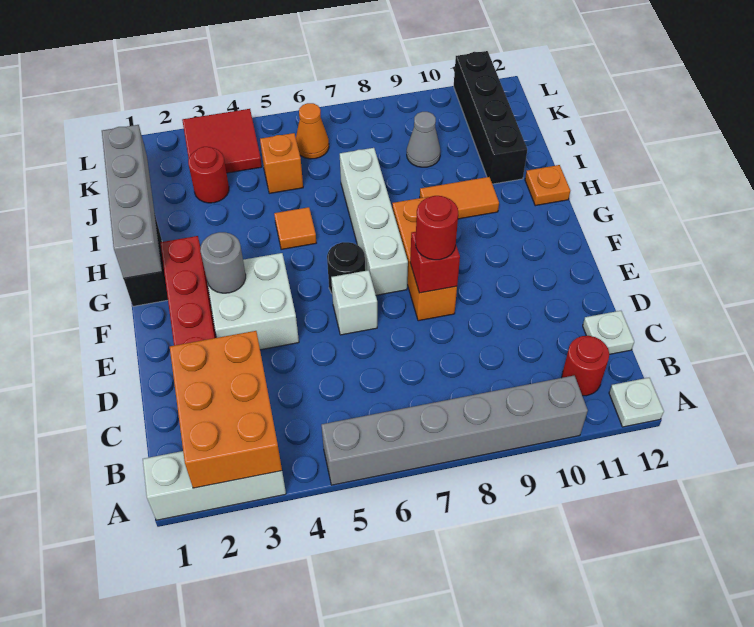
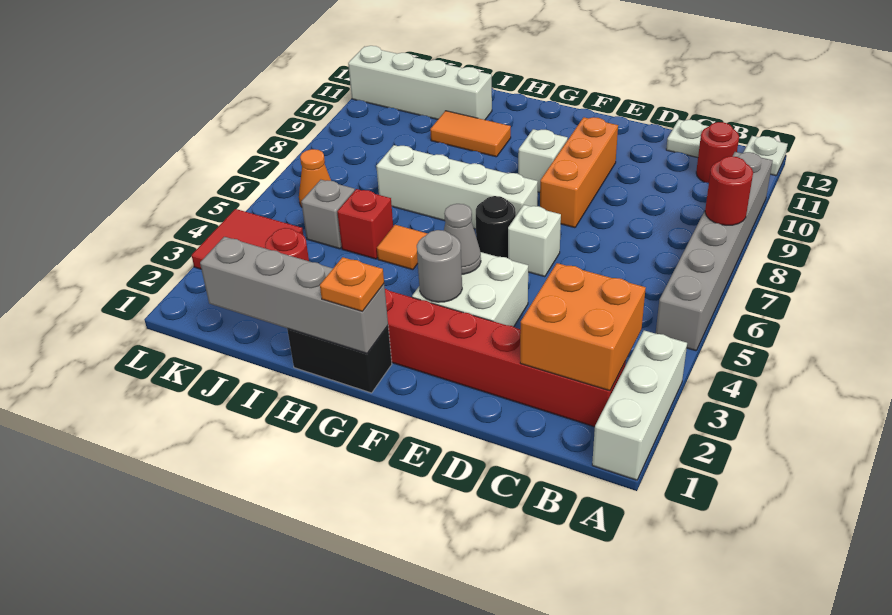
orange 2x3 brick [170,331,282,488] -> orange 2x2 brick [520,263,646,391]
orange 1x3 brick [392,197,457,321] -> orange 1x3 brick turned to [540,117,618,228]
red 1x1 brick [410,232,460,293] -> red 1x1 brick moved to [337,189,393,259]
red 1x1 round brick [416,196,458,260] -> red 1x1 round brick moved to [705,156,753,225]
none -> white 1x1 brick [518,129,568,192]
orange 1x2 tile [420,177,499,219] -> orange 1x2 tile turned to [430,111,511,157]
orange 1x1 plate [525,165,570,206] -> orange 1x1 plate moved to [320,257,384,311]
black 1x4 brick [454,51,527,184] -> white 1x4 brick [348,46,492,120]
orange 1x1 brick [260,133,303,193] -> grey 1x1 brick [301,180,355,249]
grey 1x1 cone [407,112,440,167] -> grey 1x1 cone moved to [444,204,481,274]

